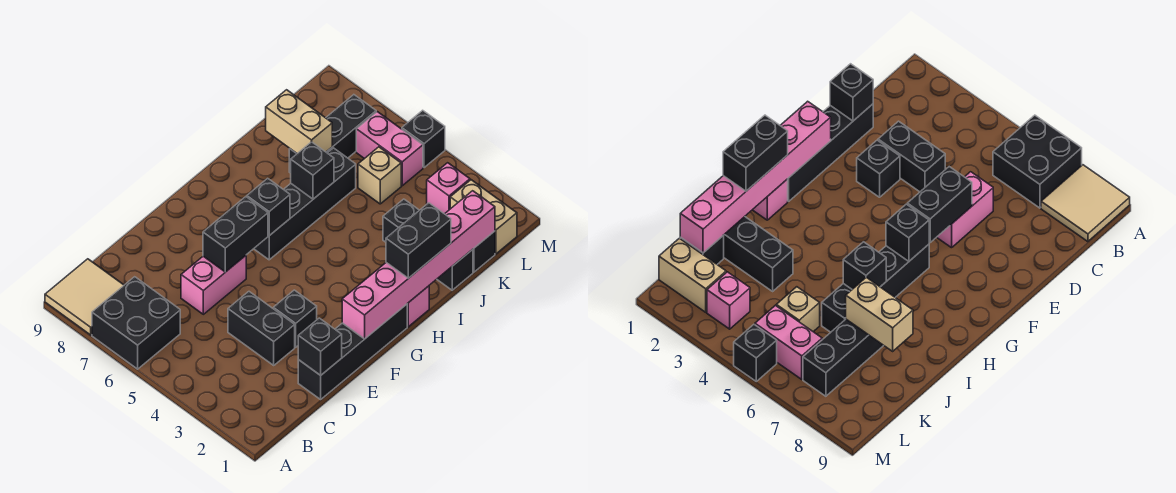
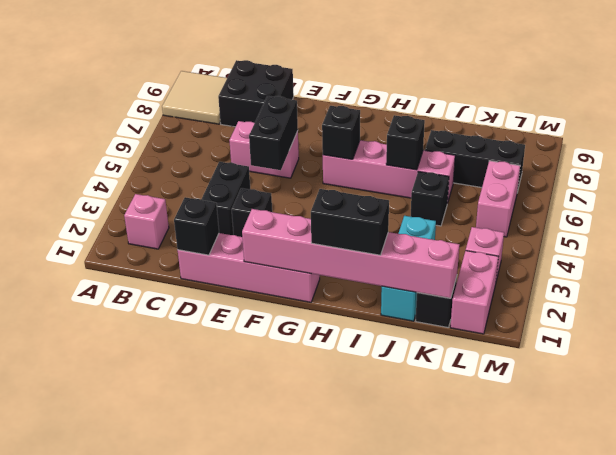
black 2x2 brick [92,277,180,369] -> black 2x2 brick moved to [218,60,294,127]
black 1x4 brick [298,304,407,399] -> pink 1x4 brick [178,233,320,302]
black 1x2 brick [203,197,268,272] -> black 1x2 brick turned to [249,96,298,170]
black 1x4 brick [254,148,356,260] -> pink 1x4 brick [323,140,455,203]
pink 1x1 brick [407,286,429,327] -> pink 1x1 brick moved to [124,194,169,249]
black 1x3 brick [383,199,473,290] -> cyan 1x3 brick [381,216,436,321]
tan 1x2 brick [266,90,332,154] -> none
tan 1x1 brick [358,147,401,204] -> none
tan 1x2 brick [450,180,517,254] -> pink 1x2 brick [450,251,498,334]
black 1x1 brick [402,110,445,168] -> black 1x1 brick moved to [410,171,449,226]

